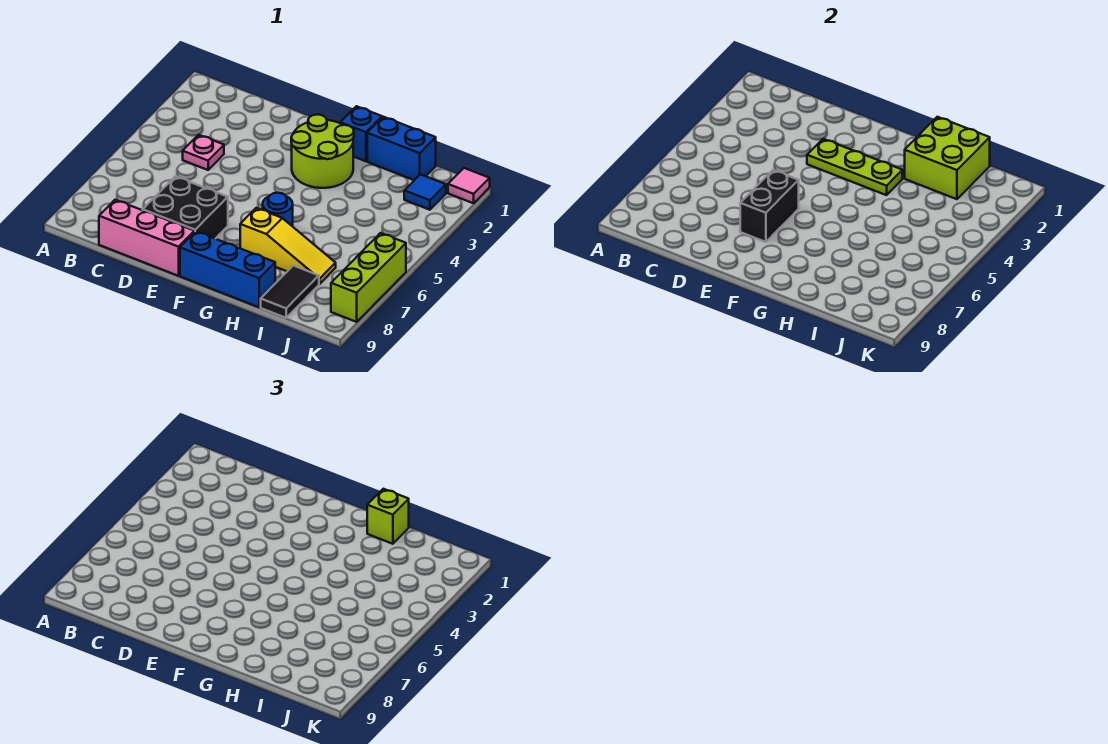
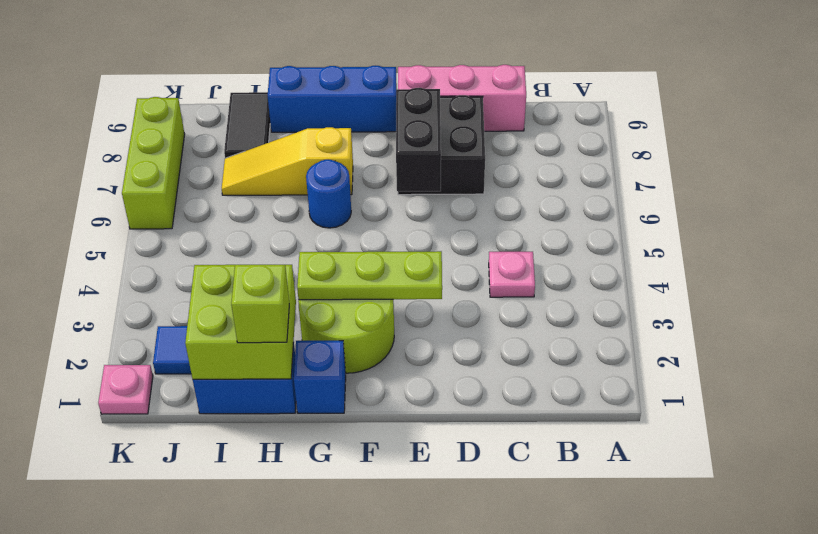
pink 1x1 tile [448,168,490,203] -> pink 1x1 plate [98,365,153,414]

